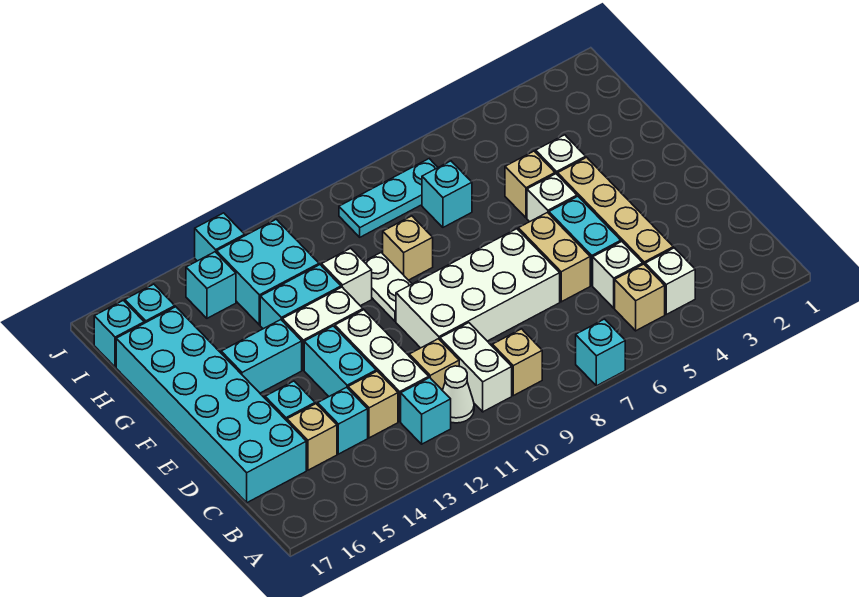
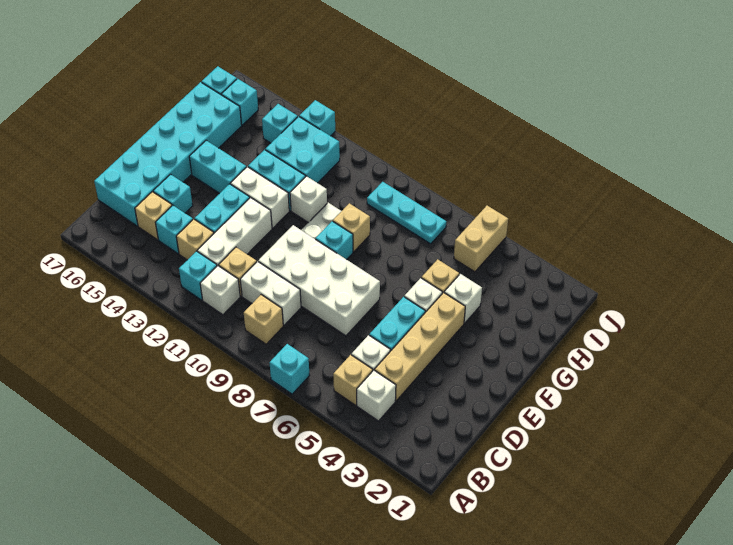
white 1x2 brick [440,323,512,412] -> white 1x2 brick turned to [240,261,301,325]
white 1x1 cone [442,366,474,423] -> white 1x1 brick [200,266,240,315]
tan 1x2 brick [518,213,590,302] -> tan 1x2 brick moved to [454,206,508,272]
cyan 1x1 brick [422,161,472,227] -> cyan 1x1 brick moved to [316,221,353,260]

